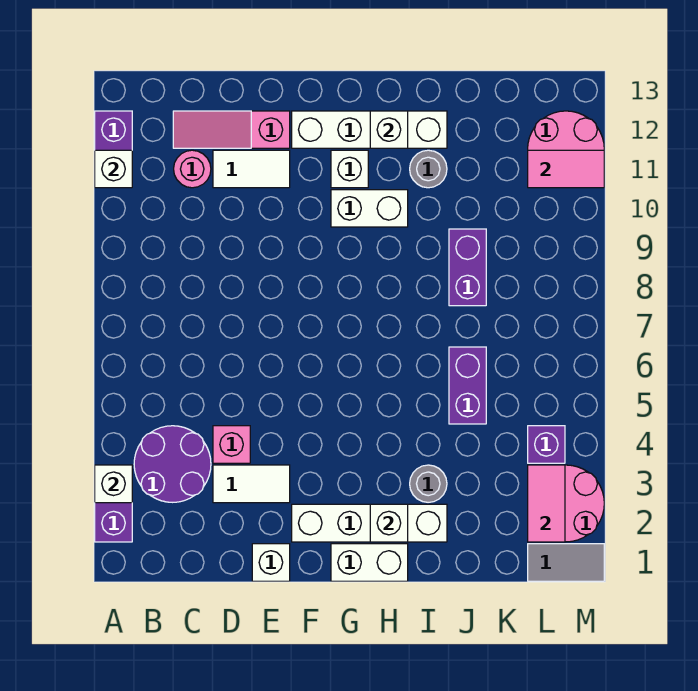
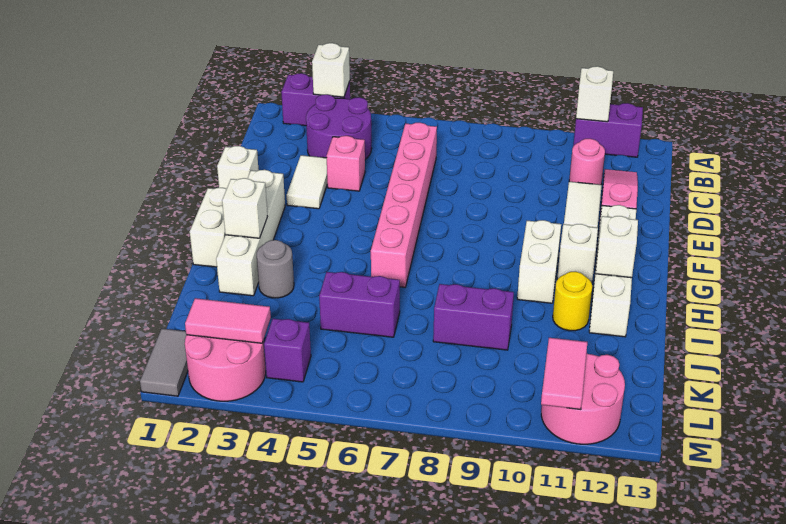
none -> pink 1x6 brick [371,123,437,287]
grey 1x1 round brick [410,150,447,188] -> yellow 1x1 round brick [553,272,592,331]

